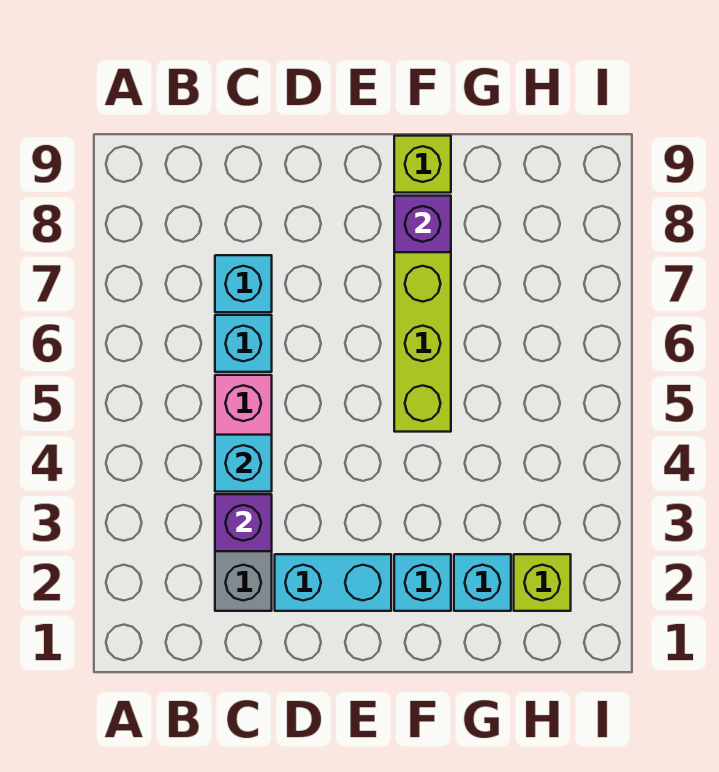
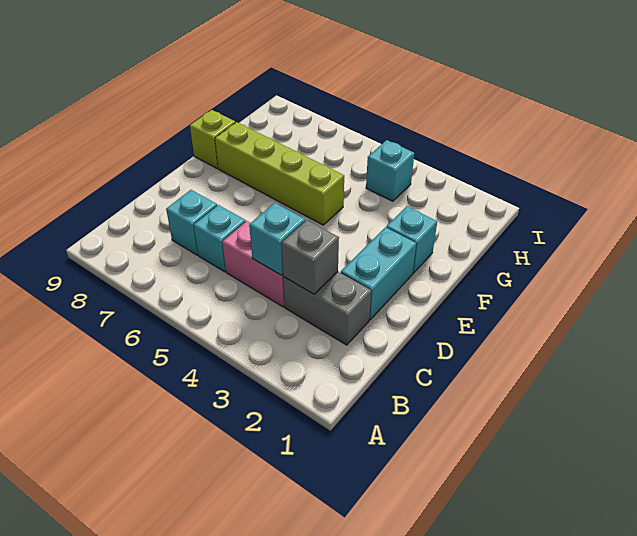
purple 1x1 brick [215,494,272,551] -> grey 1x1 brick [282,220,339,294]
purple 1x1 brick [394,196,451,252] -> none
cyan 1x1 brick [454,554,511,611] -> cyan 1x1 brick moved to [366,140,414,201]
lime 1x1 brick [514,554,571,611] -> none

